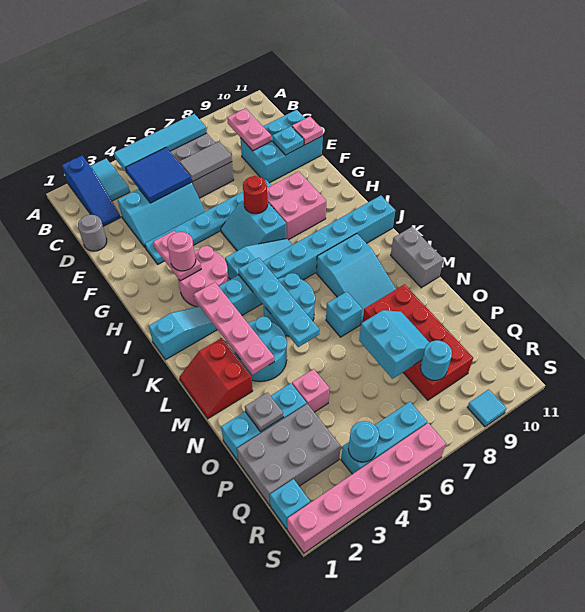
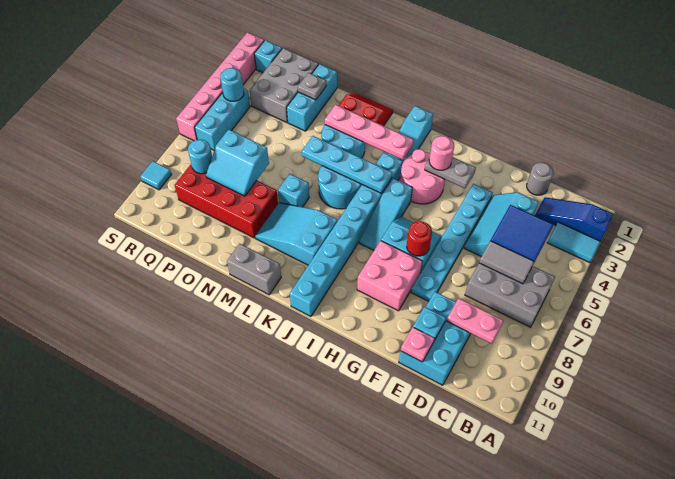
cyan 1x4 tile [114,114,207,172] -> none
grey 1x2 tile [180,142,232,182] -> grey 1x2 tile turned to [479,241,534,284]
pink 1x2 plate [153,231,201,281] -> grey 1x2 plate [425,157,476,188]
pink 1x1 brick [292,369,330,412] -> none

